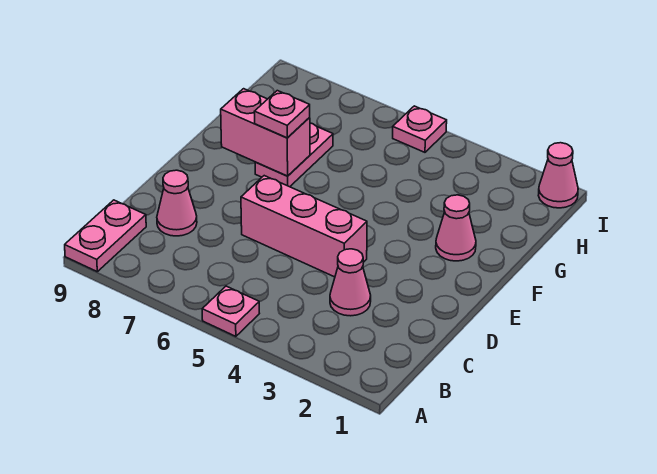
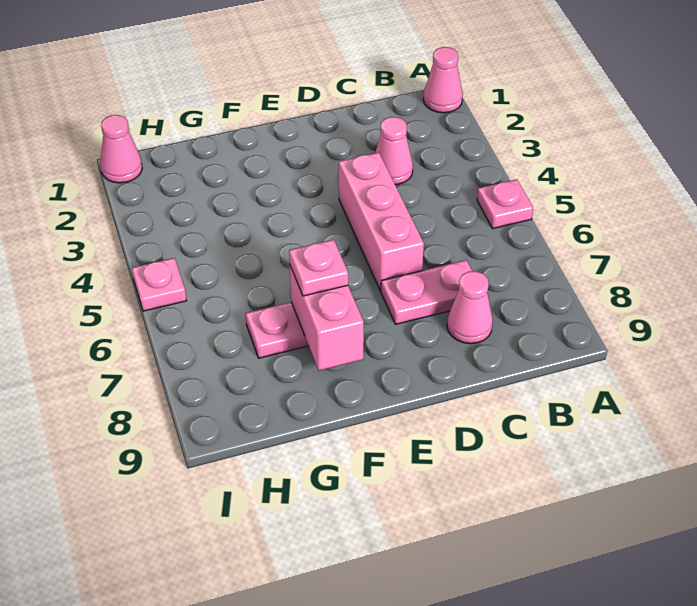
pink 1x2 plate [65,200,146,272] -> pink 1x2 plate moved to [381,260,472,324]
pink 1x1 cone [436,195,476,261] -> pink 1x1 cone moved to [423,47,463,113]

